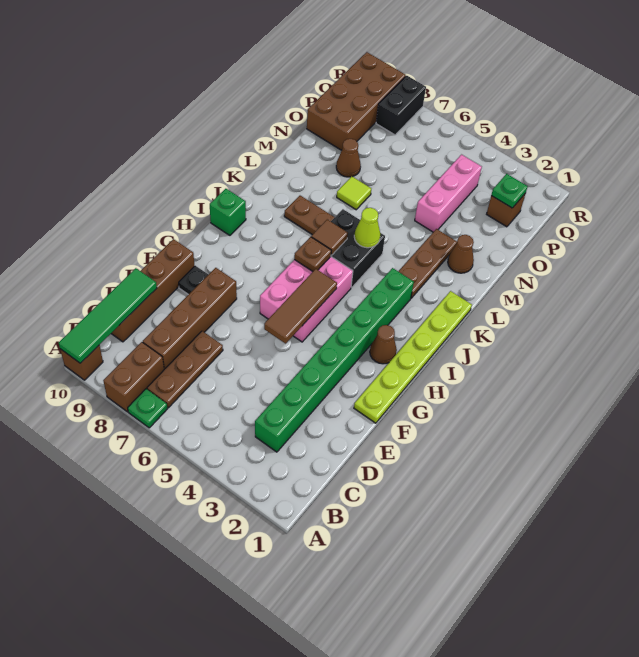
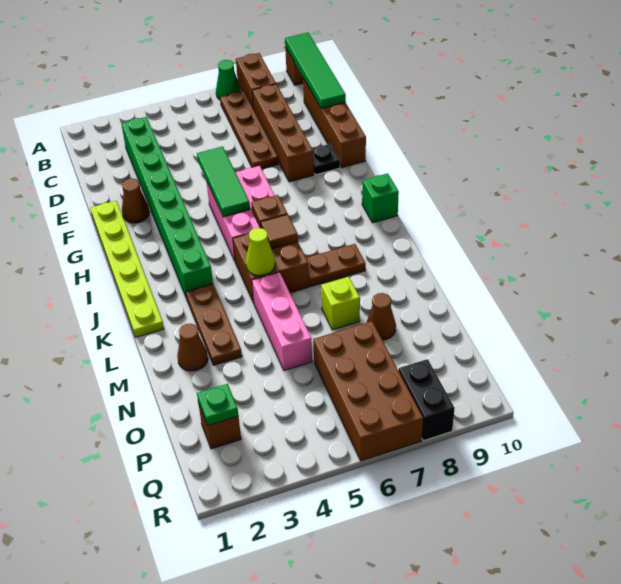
green 1x1 plate [128,389,168,428] -> green 1x1 cone [216,60,241,100]
brown 1x3 plate [147,331,223,408] -> brown 1x4 plate [220,91,278,169]
brown 1x3 tile [264,269,337,344] -> green 1x3 tile [197,146,250,217]
brown 1x1 cone [370,325,397,364] -> brown 1x1 cone moved to [122,179,150,223]
black 2x2 brick [331,209,385,287] -> brown 2x2 brick [233,233,309,303]
lime 1x1 tile [337,176,371,210] -> lime 1x1 brick [321,277,360,330]
pink 1x3 brick [415,154,482,232] -> pink 1x3 brick moved to [252,272,312,371]
brown 2x4 brick [307,52,406,150] -> brown 2x4 brick moved to [313,321,423,461]

